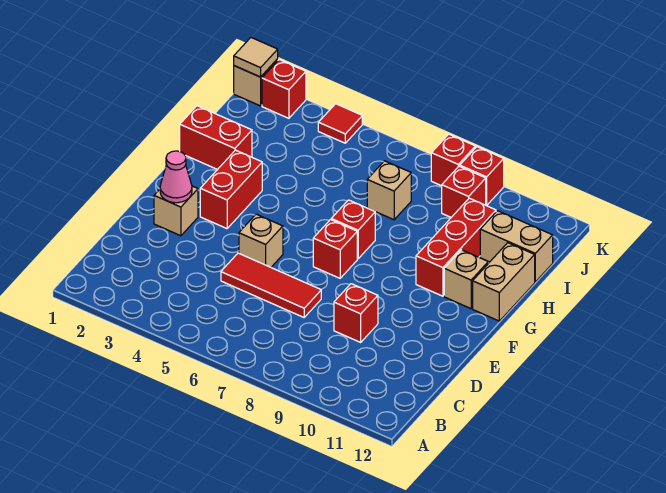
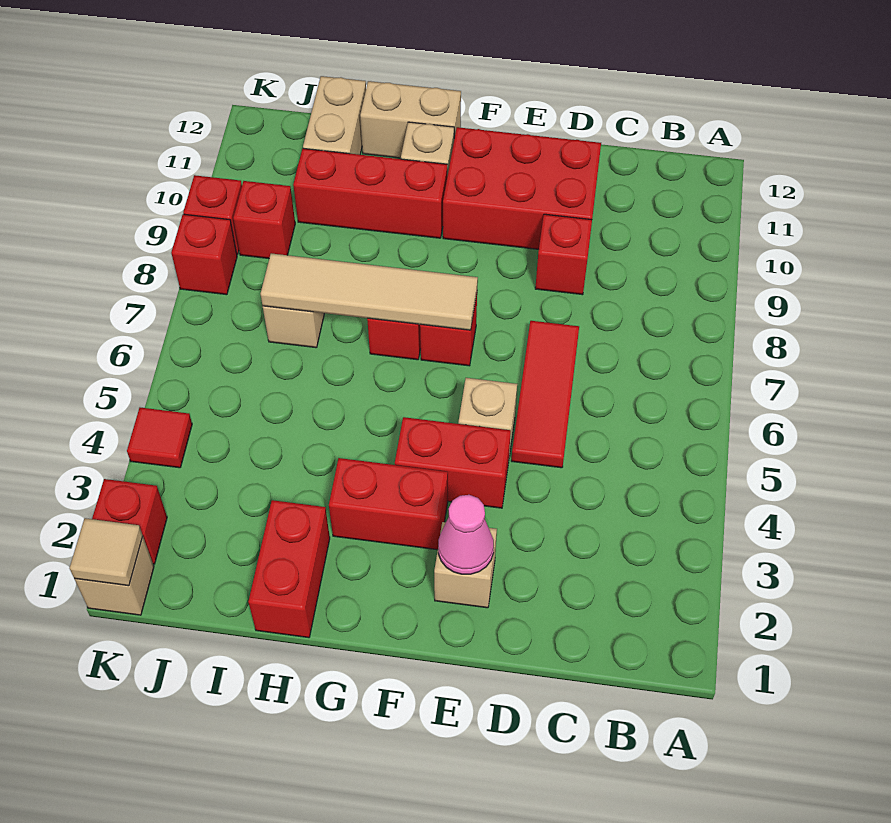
none -> red 2x3 brick [443,127,601,249]
none -> red 1x2 brick [395,417,511,508]
none -> tan 1x4 tile [261,253,478,330]

